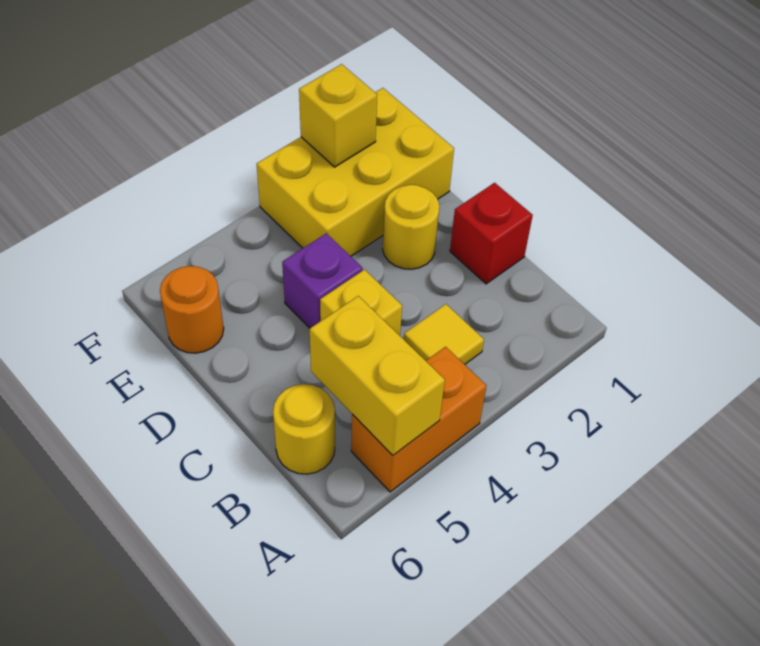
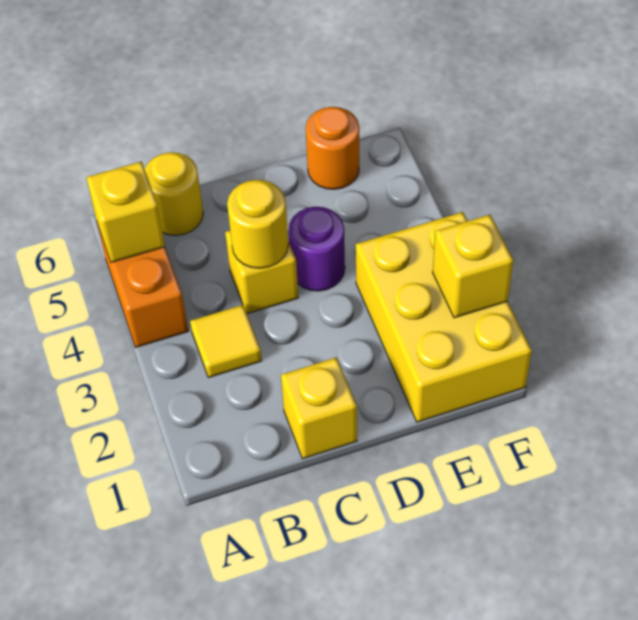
yellow 1x2 brick [310,296,445,455] -> yellow 1x1 brick [86,162,165,262]
red 1x1 brick [450,183,533,284] -> yellow 1x1 brick [281,357,357,459]
yellow 1x1 round brick [383,185,439,269] -> yellow 1x1 round brick moved to [227,180,288,268]
purple 1x1 brick [282,233,363,328] -> purple 1x1 round brick [288,207,345,291]

